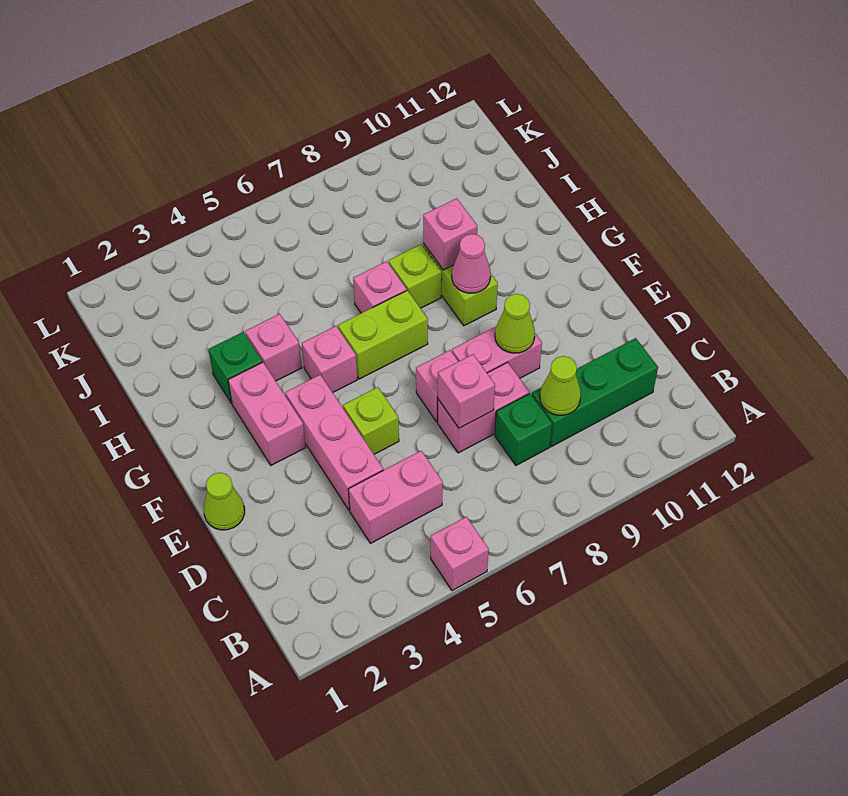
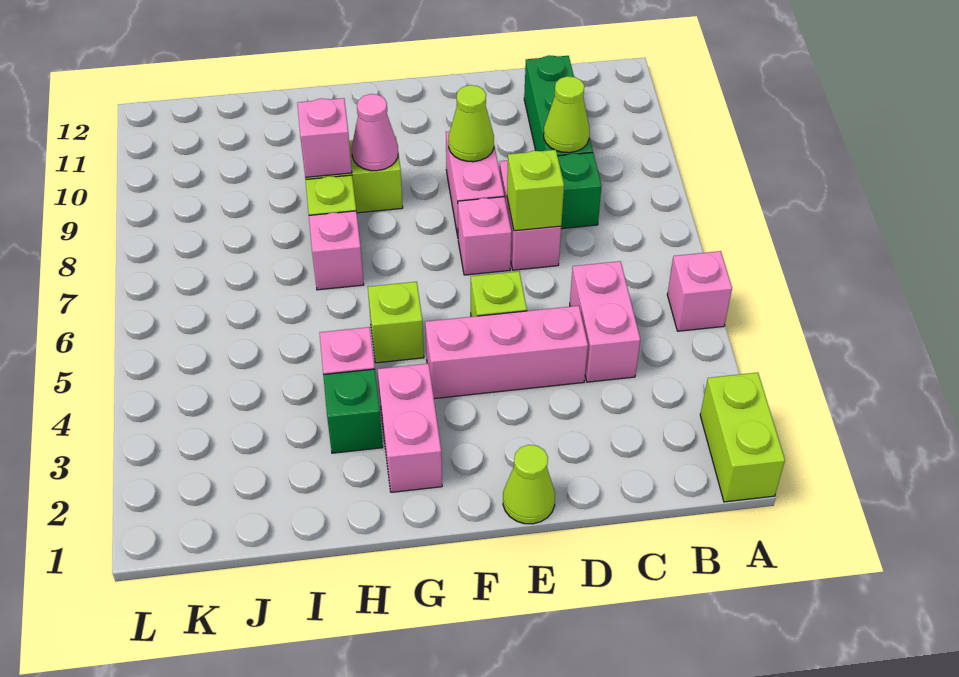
pink 1x1 brick [438,354,495,428] -> lime 1x1 brick [507,150,564,231]
pink 1x2 brick [228,362,306,465] -> pink 1x2 brick turned to [378,364,442,492]
pink 1x1 brick [302,326,357,393] -> lime 1x1 brick [368,282,424,363]
lime 1x2 brick [338,290,428,379] -> lime 1x2 brick moved to [700,372,785,502]

